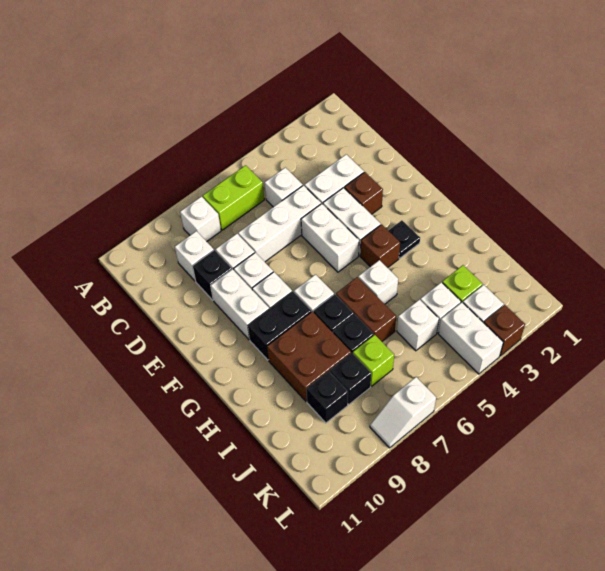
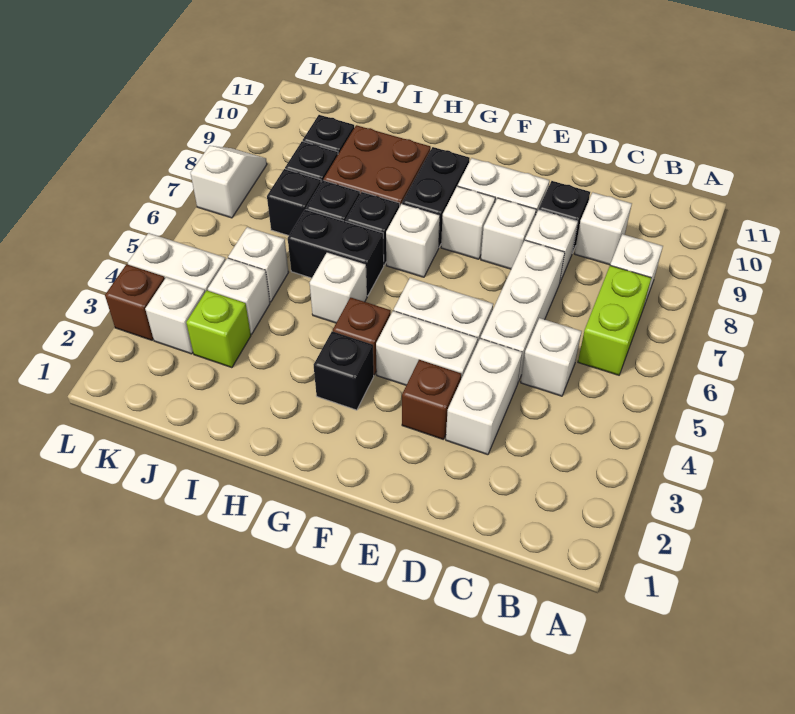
black 1x1 plate [388,220,420,258] -> black 1x1 brick [314,331,374,410]
brown 1x2 brick [336,277,396,341] -> black 1x2 brick [288,209,384,296]
lime 1x1 brick [353,335,394,386] -> black 1x1 brick [267,169,321,236]

